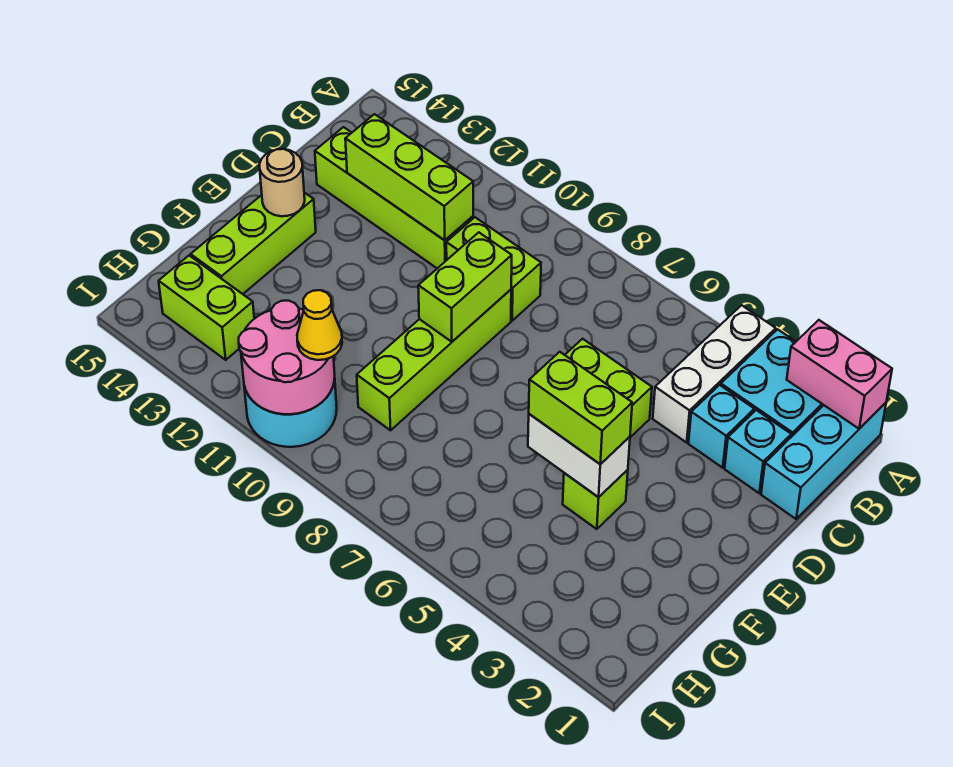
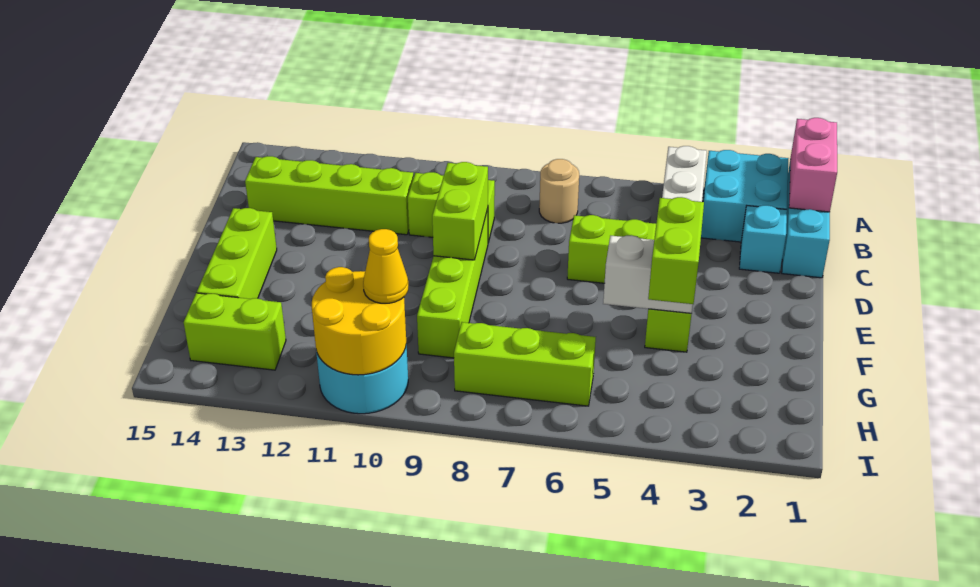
pink 1x2 brick [787,320,892,429] -> pink 1x2 brick turned to [789,118,837,212]
cyan 1x1 brick [688,385,754,468] -> none
lime 1x3 brick [345,114,473,240] -> lime 1x3 brick moved to [454,322,596,406]
tan 1x1 round brick [260,149,305,216] -> tan 1x1 round brick moved to [539,159,579,223]
lime 1x2 brick [529,352,632,464] -> lime 1x2 brick turned to [648,197,704,304]
pink 2x2 round brick [239,301,335,414] -> yellow 2x2 round brick [312,267,406,375]

